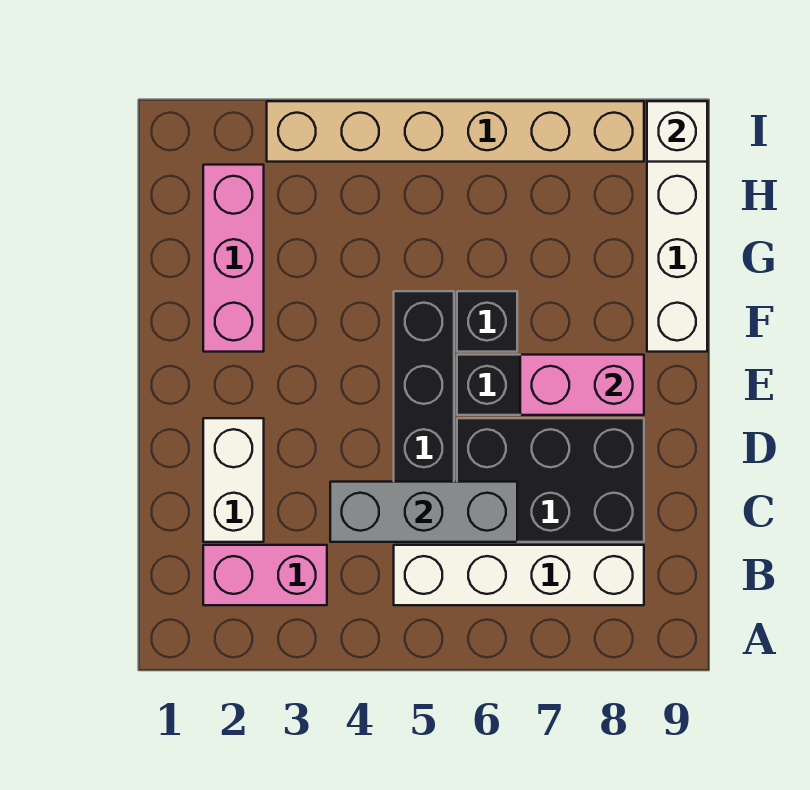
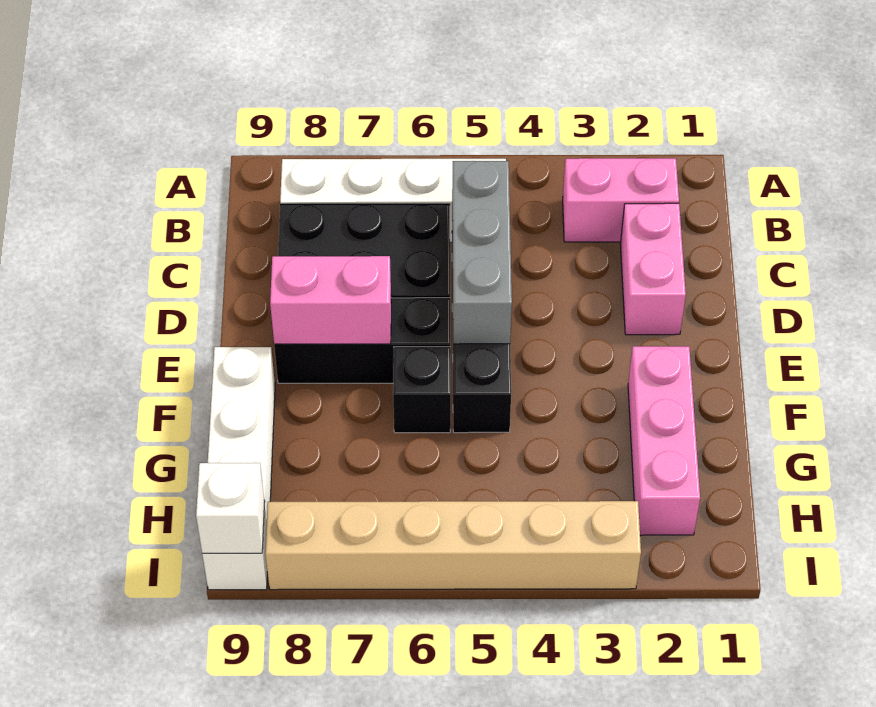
white 1x2 brick [203,418,264,542] -> pink 1x2 brick [620,203,686,335]
grey 1x3 brick [330,482,517,542] -> grey 1x3 brick turned to [452,161,512,344]

